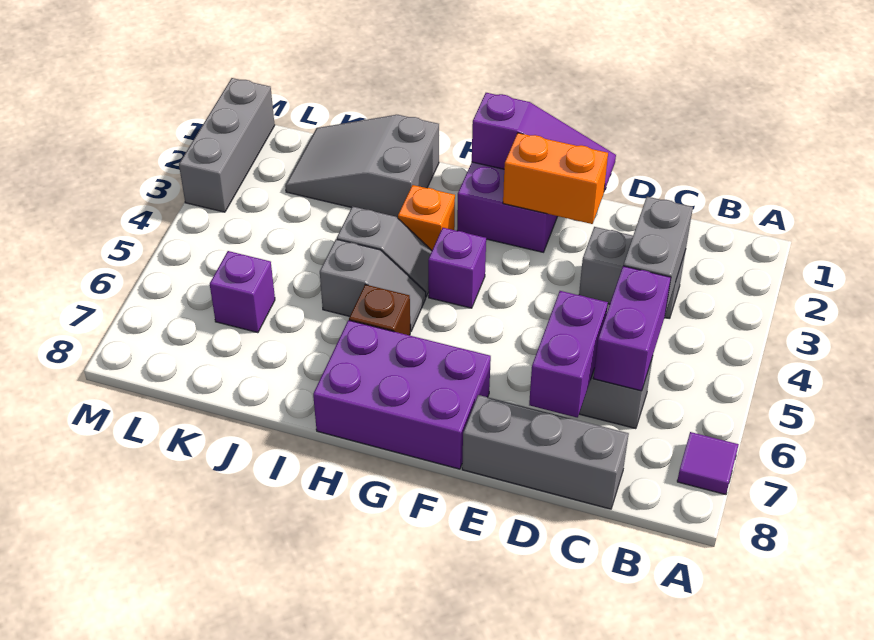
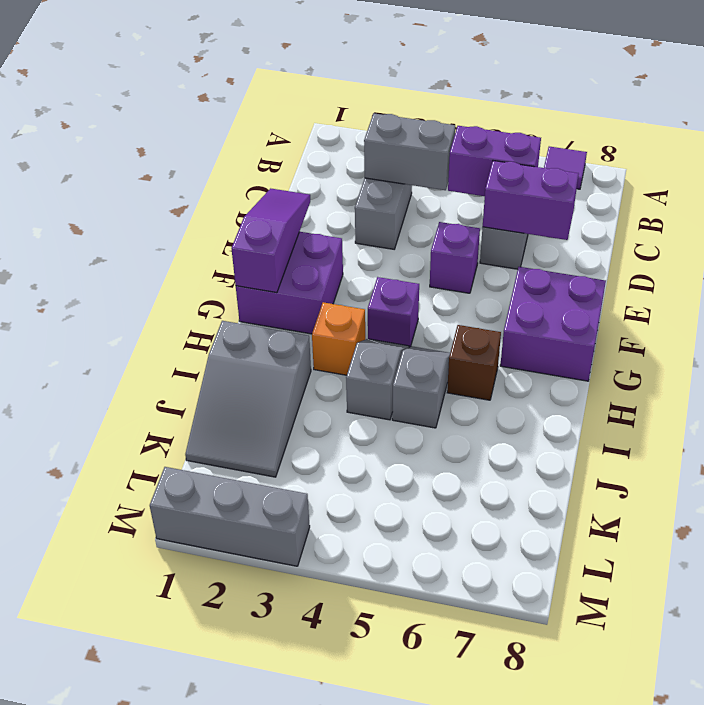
grey 1x3 brick [462,395,629,509] -> none
orange 1x2 brick [503,133,608,224] -> none
purple 2x3 brick [313,320,491,469] -> purple 2x2 brick [500,267,606,381]
purple 1x1 brick [210,251,275,333] -> purple 1x1 brick moved to [430,222,480,293]

